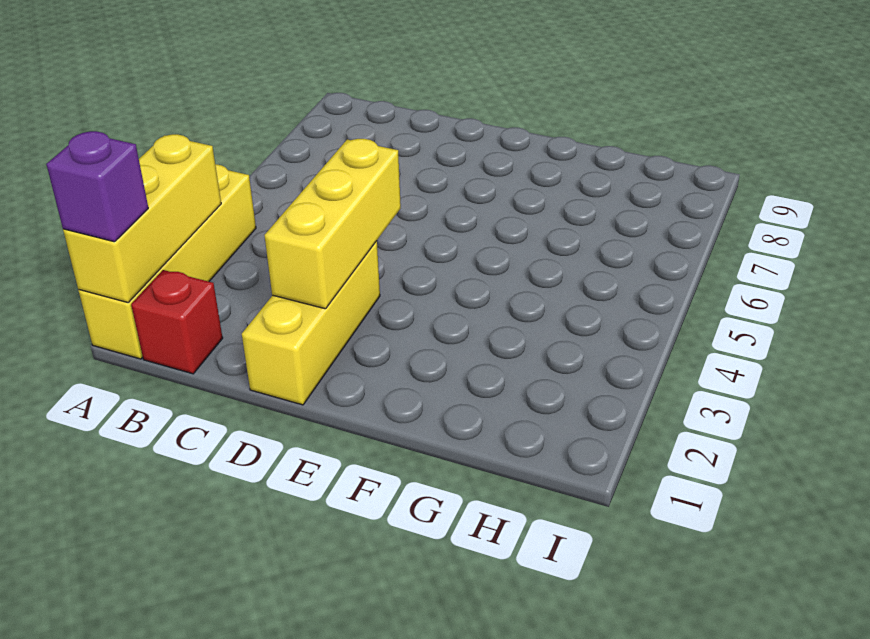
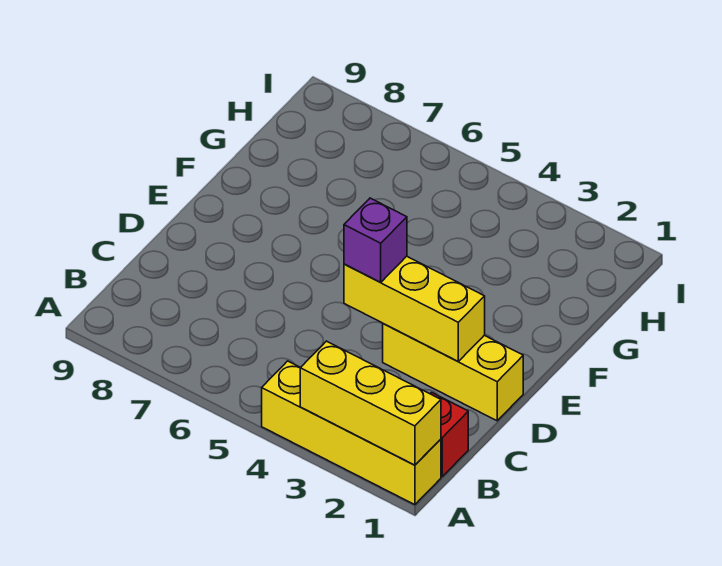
purple 1x1 brick [46,131,148,242] -> purple 1x1 brick moved to [344,198,407,282]

